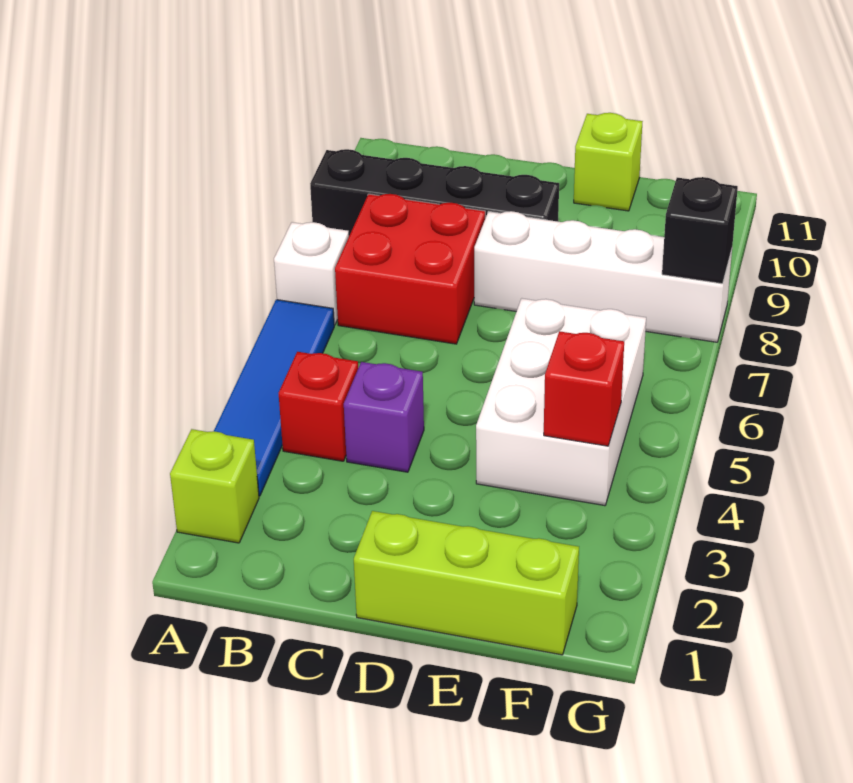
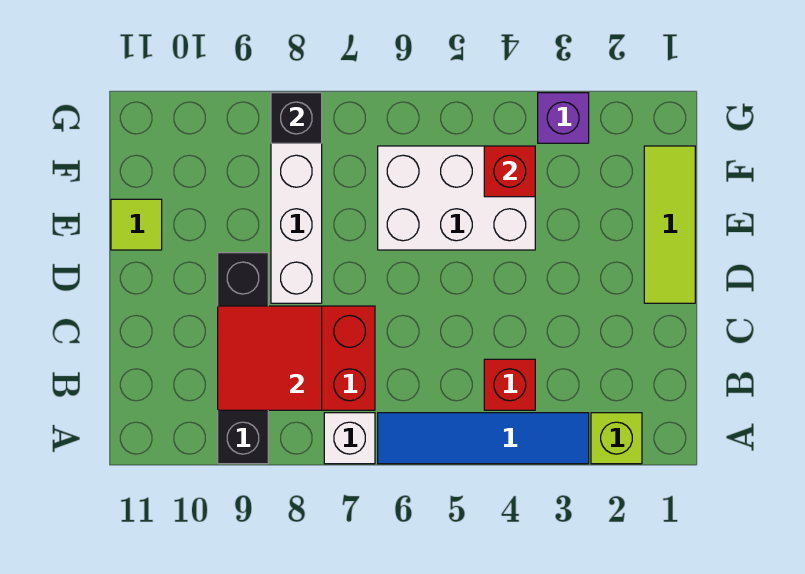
none -> red 2x2 tile [218,306,322,410]
purple 1x1 brick [344,362,424,472] -> purple 1x1 brick moved to [538,93,589,143]
lime 1x3 brick [354,511,579,655] -> lime 1x3 tile [644,146,695,303]
lime 1x1 brick [574,113,643,211] -> lime 1x1 tile [111,199,162,250]

